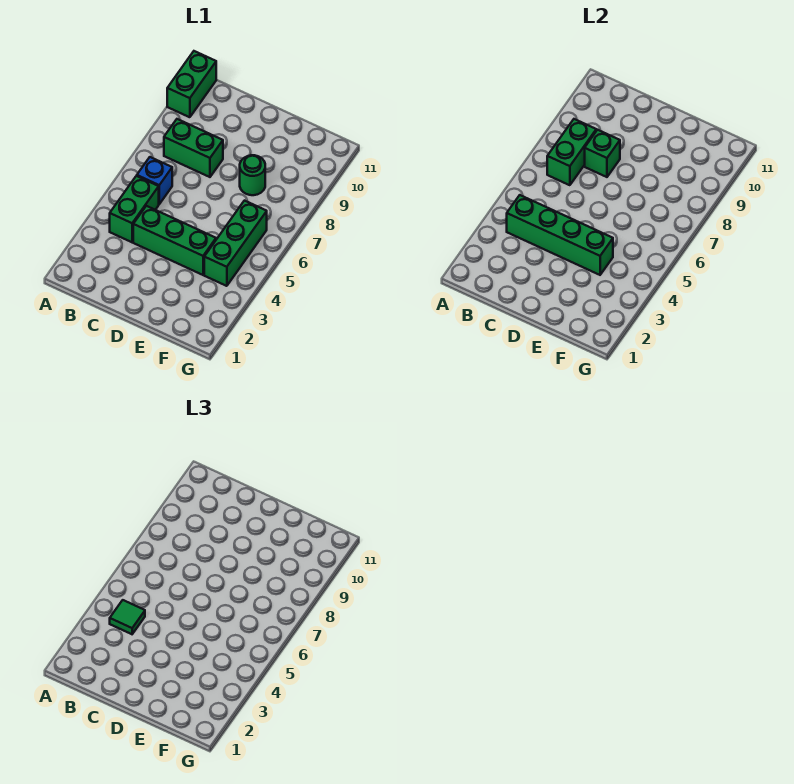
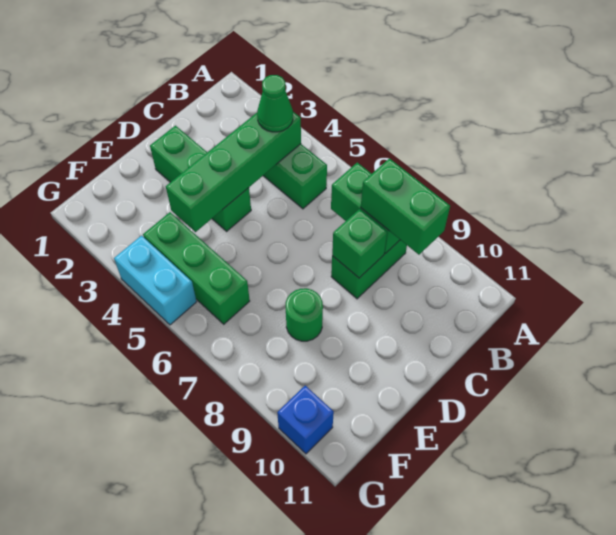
green 1x2 brick [167,51,216,117] -> green 1x2 brick moved to [361,158,450,255]
green 1x1 tile [110,600,145,634] -> green 1x1 cone [257,75,293,132]
blue 1x1 brick [137,157,172,204] -> blue 1x1 brick moved to [277,386,334,454]
green 1x3 brick [133,206,216,275] -> green 1x3 brick turned to [150,126,251,231]
none -> cyan 1x2 brick [114,236,197,325]

